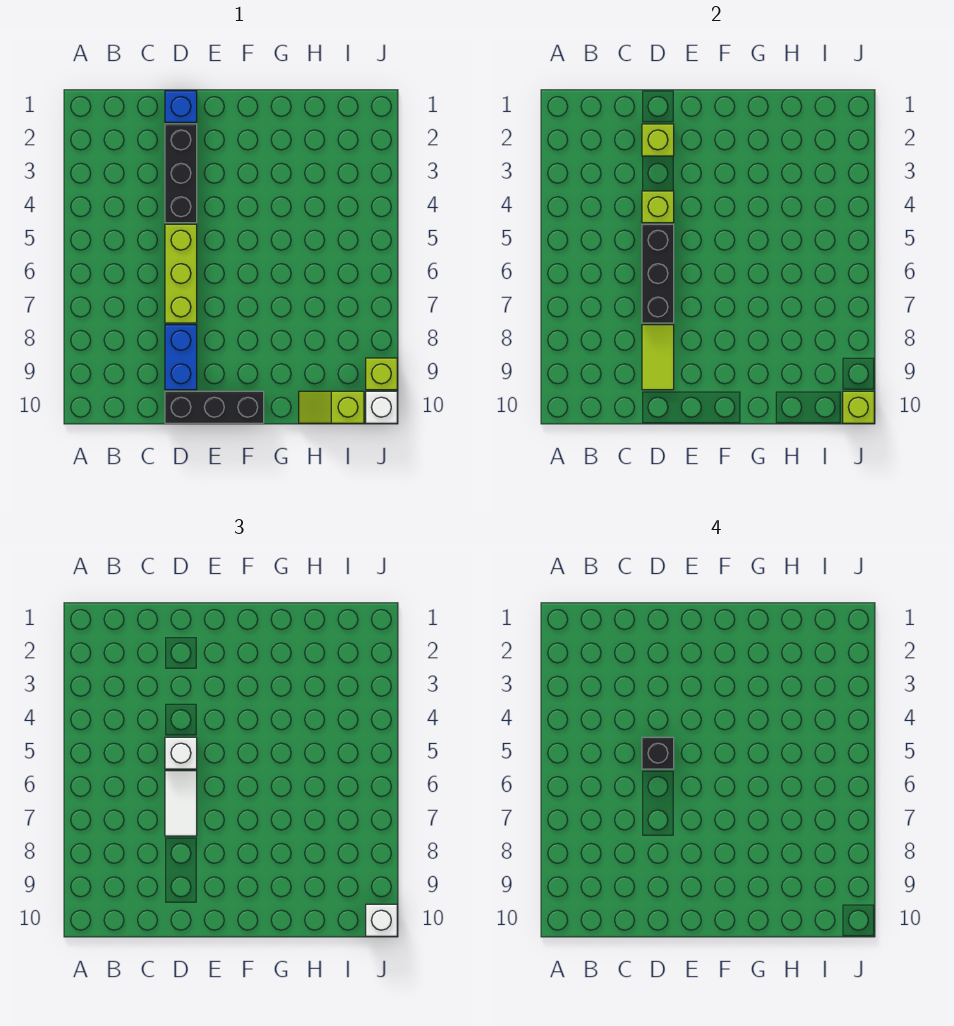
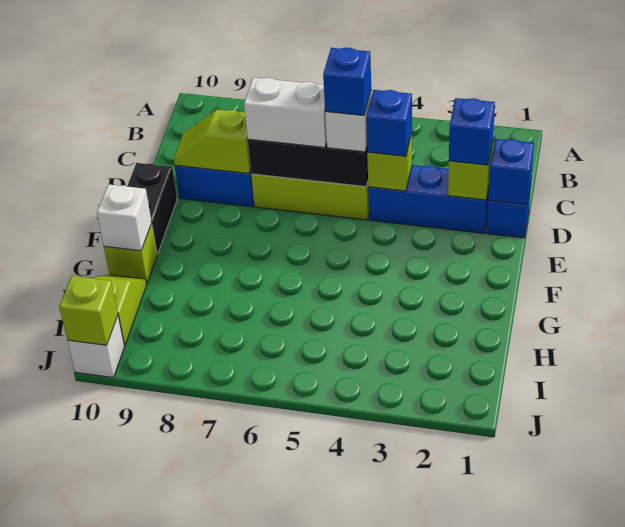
none -> blue 1x1 brick [488,139,534,205]
black 1x3 brick [165,124,197,223] -> blue 1x3 brick [368,165,489,233]
none -> blue 1x1 brick [449,98,495,165]
none -> blue 1x1 brick [366,90,412,156]
black 1x1 brick [642,737,674,769] -> blue 1x1 brick [323,48,371,116]
white 1x2 tile [165,771,197,836] -> white 1x2 brick [244,78,327,148]
lime 1x2 tile [642,325,674,390] -> lime 1x2 slope [174,110,251,174]
black 1x3 brick [165,391,264,423] -> black 1x2 brick [127,163,177,254]
lime 1x1 brick [366,358,397,390] -> lime 1x1 brick moved to [104,224,157,284]
white 1x1 brick [366,904,397,936] -> white 1x1 brick moved to [97,184,152,251]

